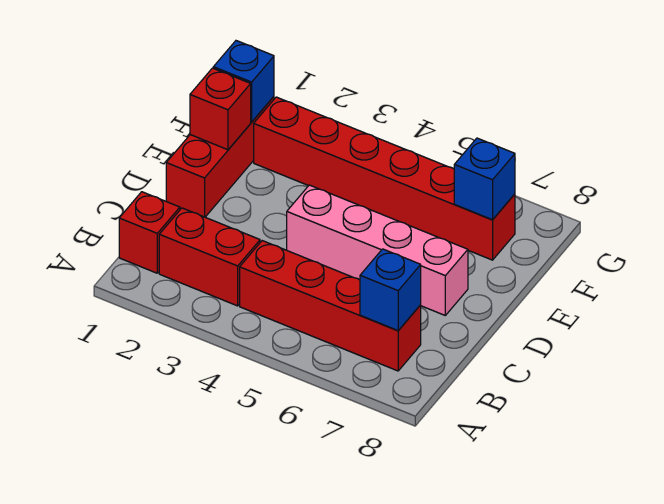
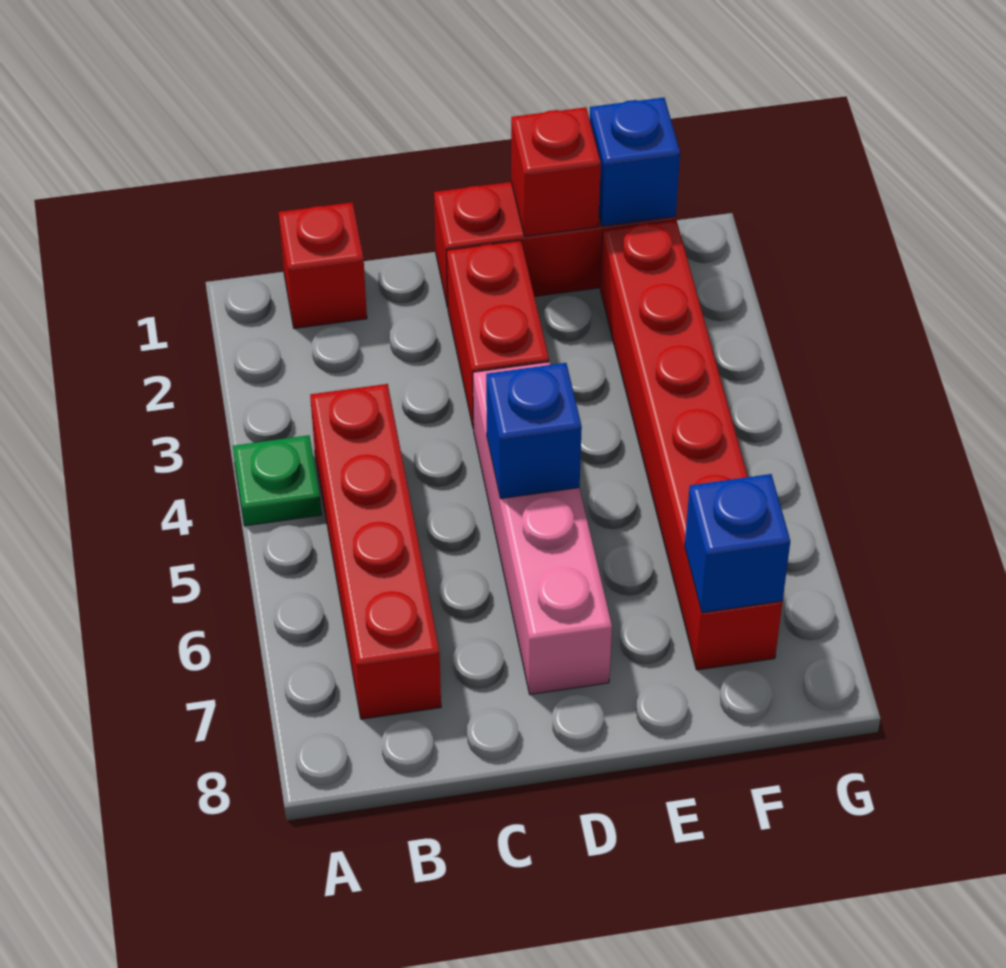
none -> green 1x1 plate [233,435,322,526]
red 1x2 brick [159,208,260,306] -> red 1x2 brick moved to [447,241,549,429]
blue 1x1 brick [360,249,421,330] -> blue 1x1 brick moved to [486,363,582,499]

